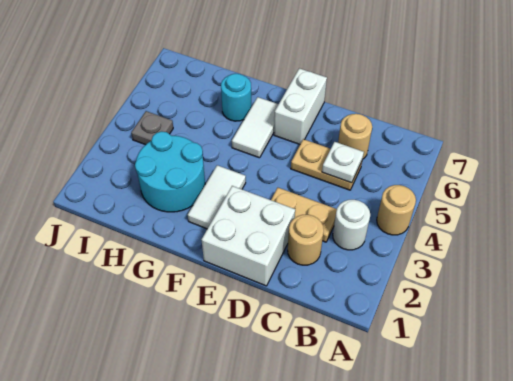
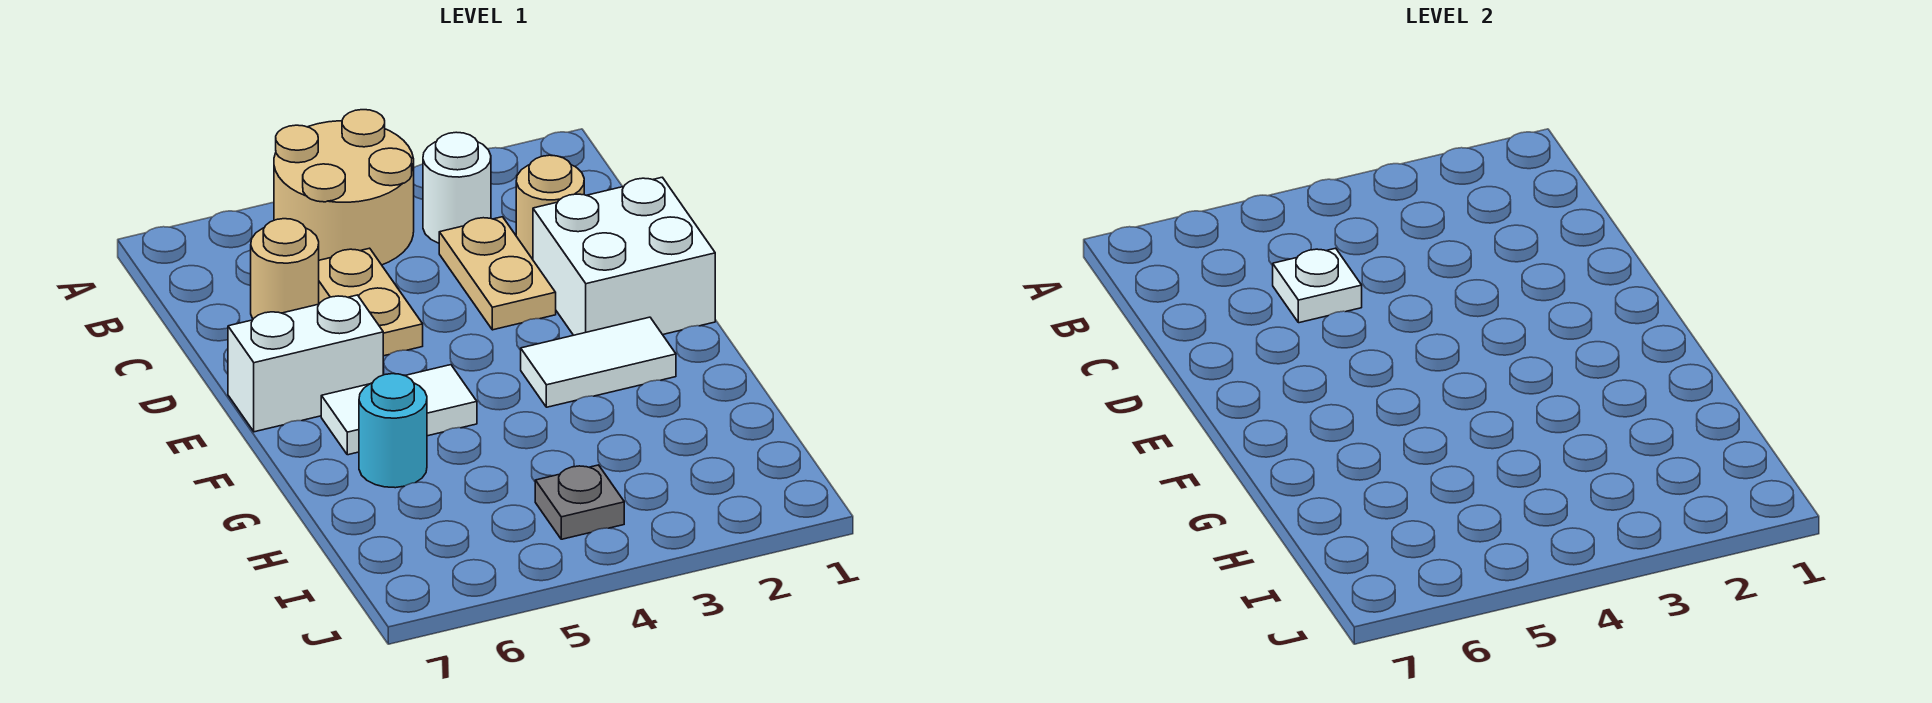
tan 1x1 round brick [377,185,416,235] -> tan 2x2 round brick [274,110,414,265]
cyan 2x2 round brick [135,131,205,212] -> none

